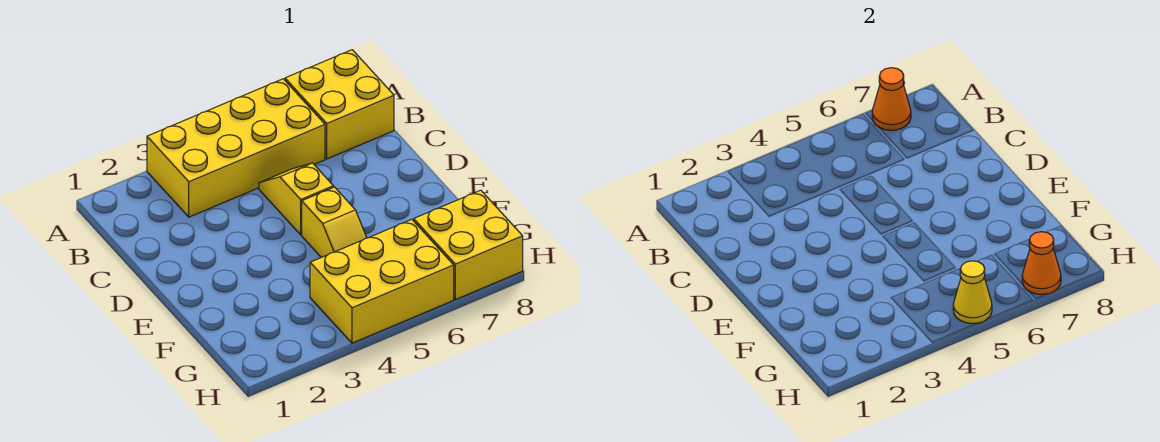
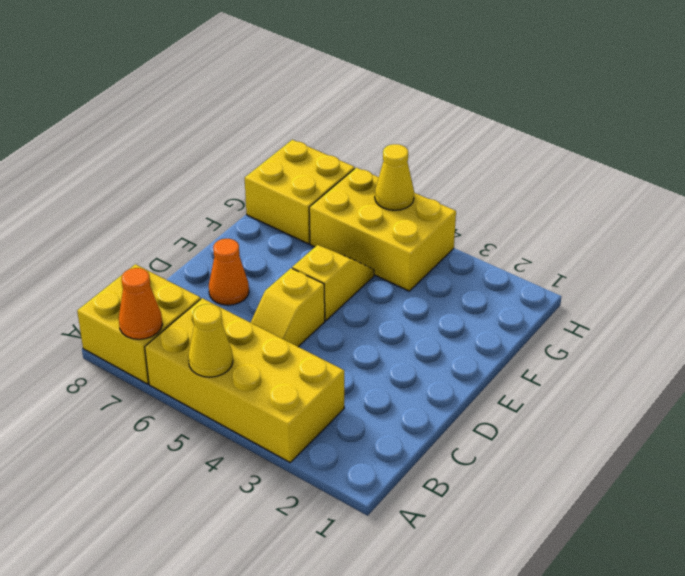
none -> yellow 1x1 cone [188,304,233,377]
orange 1x1 cone [1022,232,1061,294] -> orange 1x1 cone moved to [209,239,249,305]

